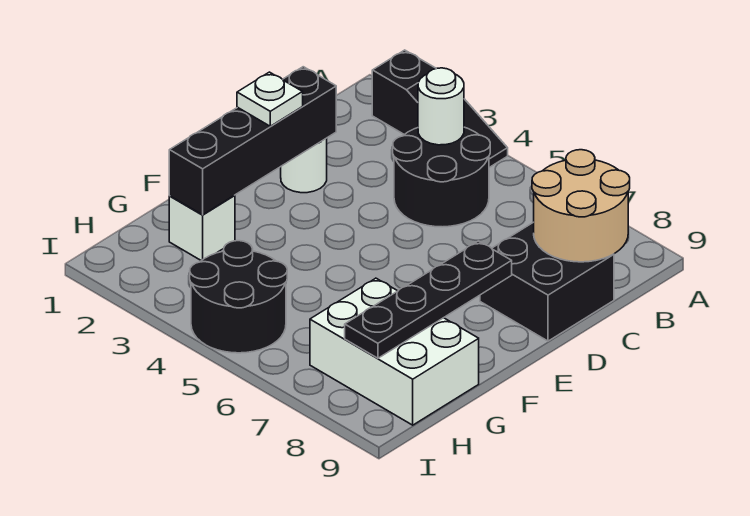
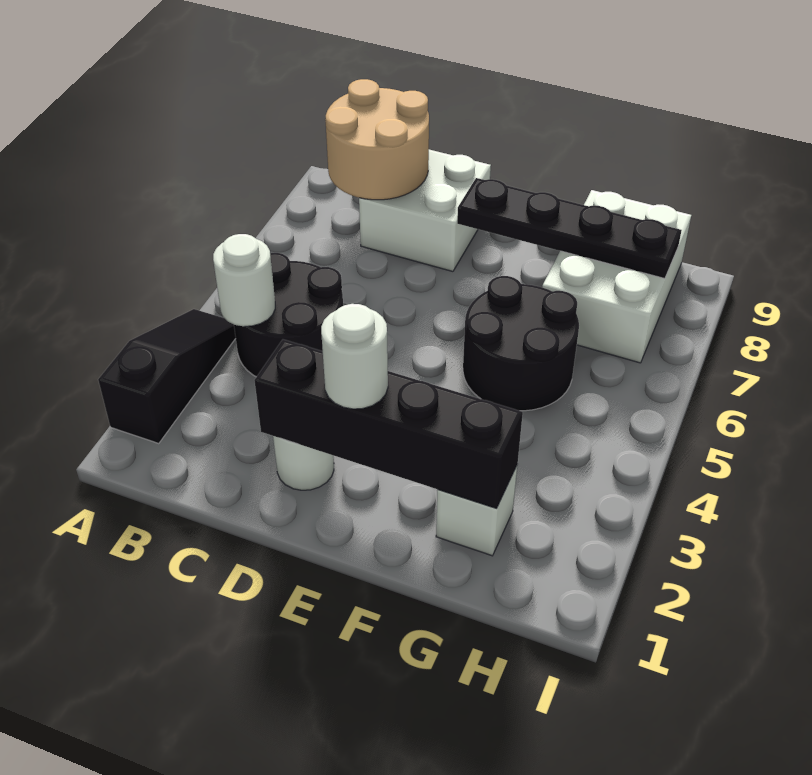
black 2x2 brick [480,222,614,341] -> white 2x2 brick [359,150,491,271]
white 1x1 plate [237,72,303,126] -> white 1x1 round brick [321,304,388,409]
black 2x2 round brick [190,241,287,353] -> black 2x2 round brick moved to [463,276,579,411]

